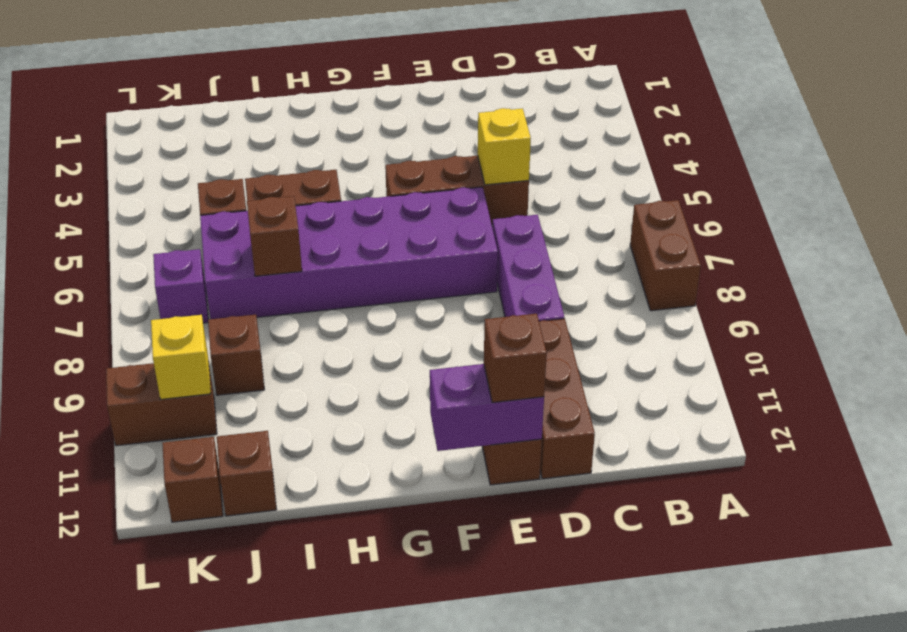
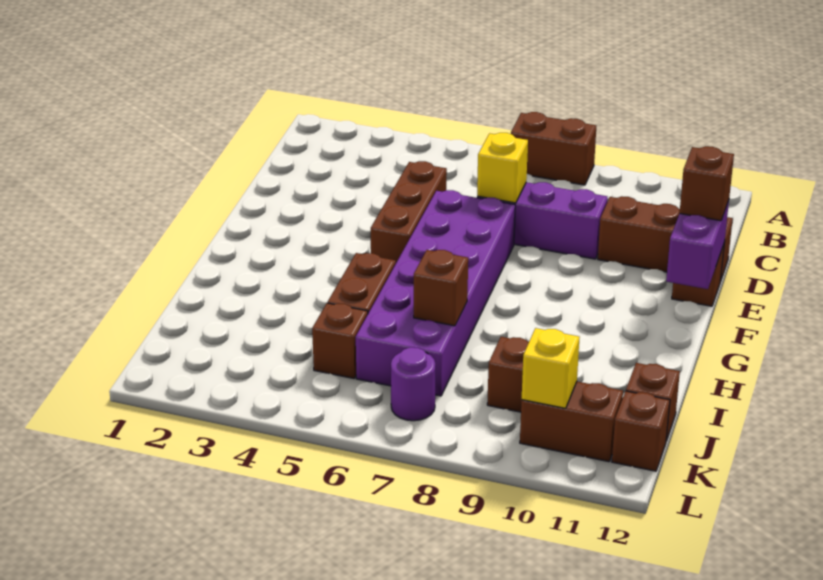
yellow 1x1 brick [478,108,531,185] -> yellow 1x1 brick moved to [477,133,528,203]
purple 1x1 brick [153,249,208,323] -> purple 1x1 round brick [391,347,435,421]
brown 1x2 brick [106,360,217,446] -> brown 1x2 brick turned to [520,382,623,462]

